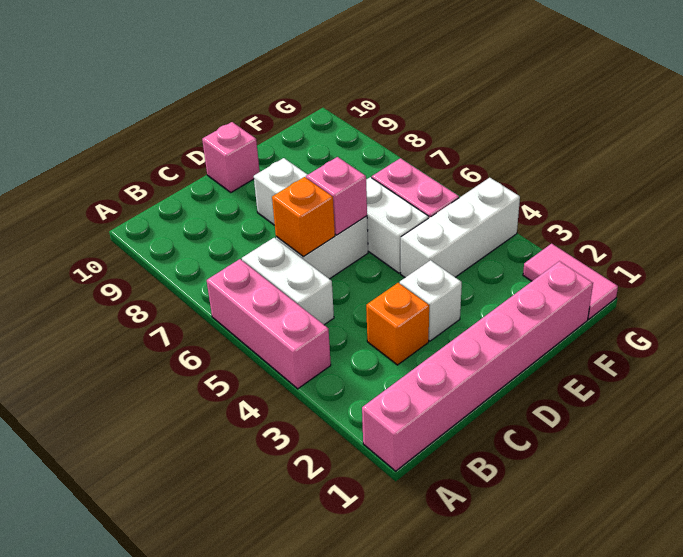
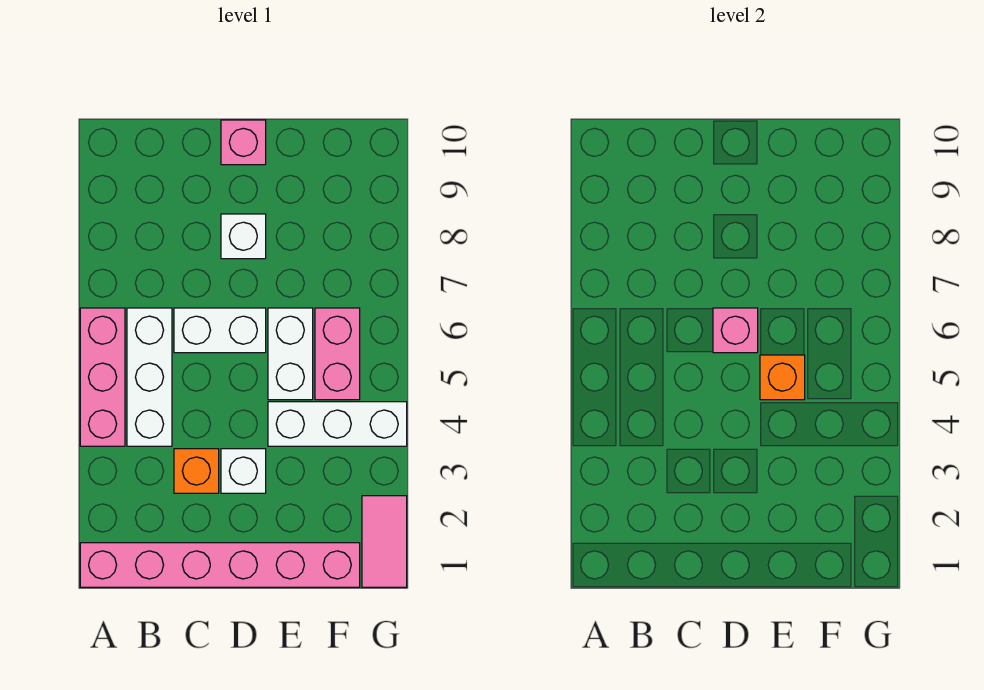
white 1x2 brick [242,238,334,325] -> white 1x3 brick [127,308,172,446]
orange 1x1 brick [272,177,335,256] -> orange 1x1 brick moved to [760,355,805,400]

